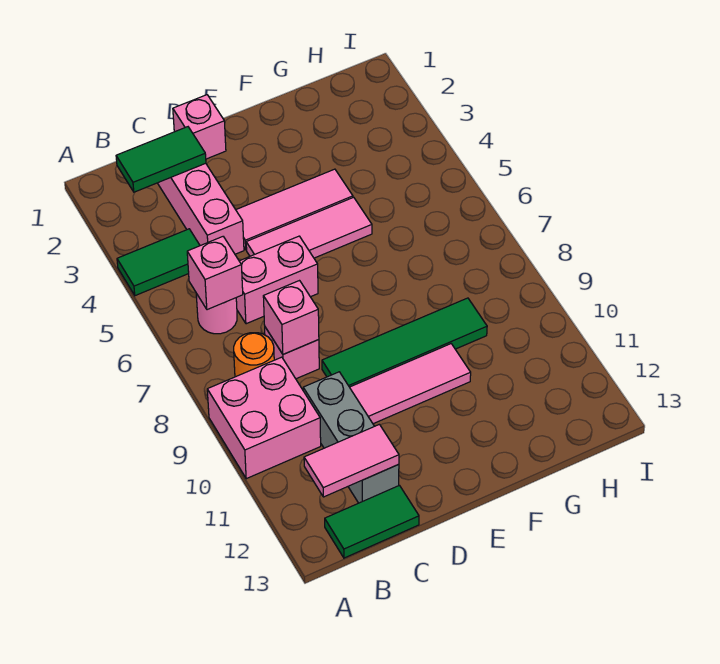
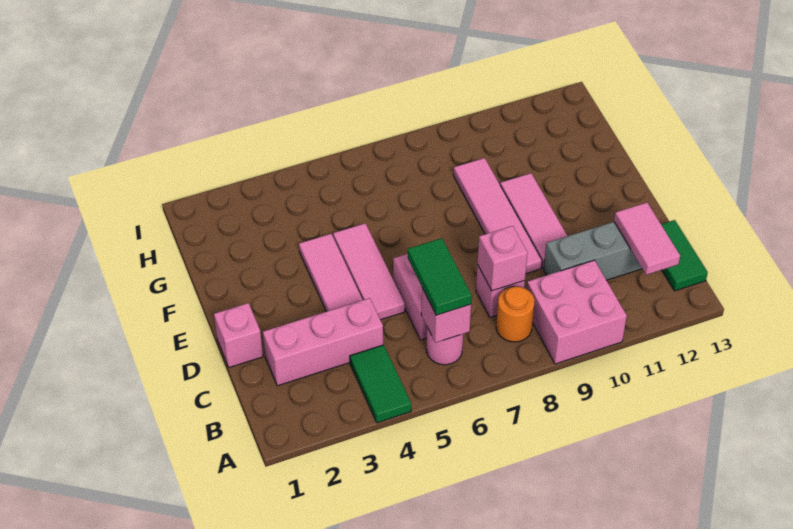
green 1x2 tile [116,127,206,192] -> green 1x2 tile moved to [408,238,472,315]
green 1x4 tile [322,298,487,387] -> pink 1x4 tile [454,158,542,274]

